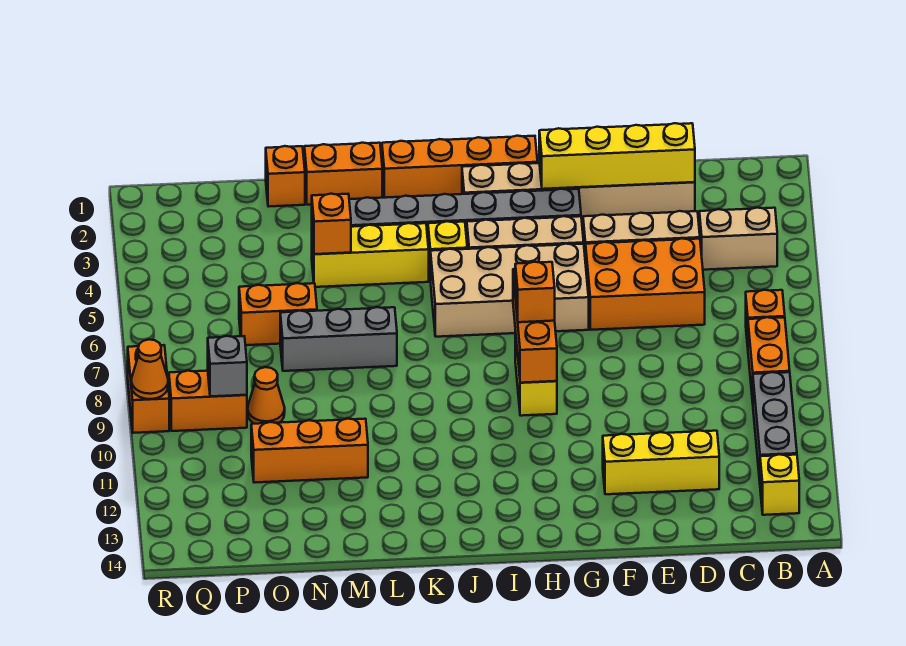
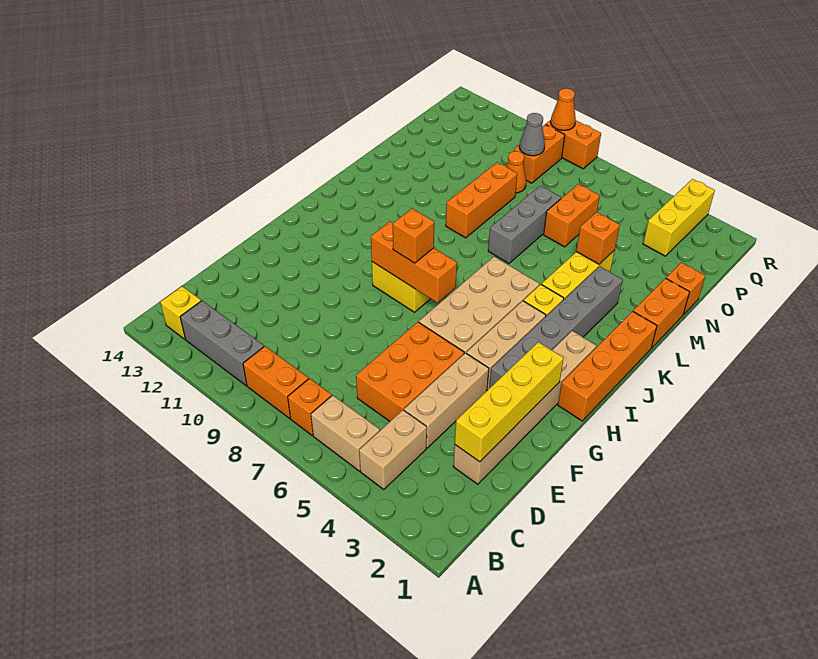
none -> tan 1x2 brick [311,395,380,471]
yellow 1x3 brick [603,431,719,494] -> yellow 1x3 brick moved to [643,179,715,256]
orange 1x3 brick [251,419,368,483] -> orange 1x3 brick moved to [446,162,517,238]
grey 1x1 brick [208,336,247,397] -> grey 1x1 cone [519,113,545,156]

